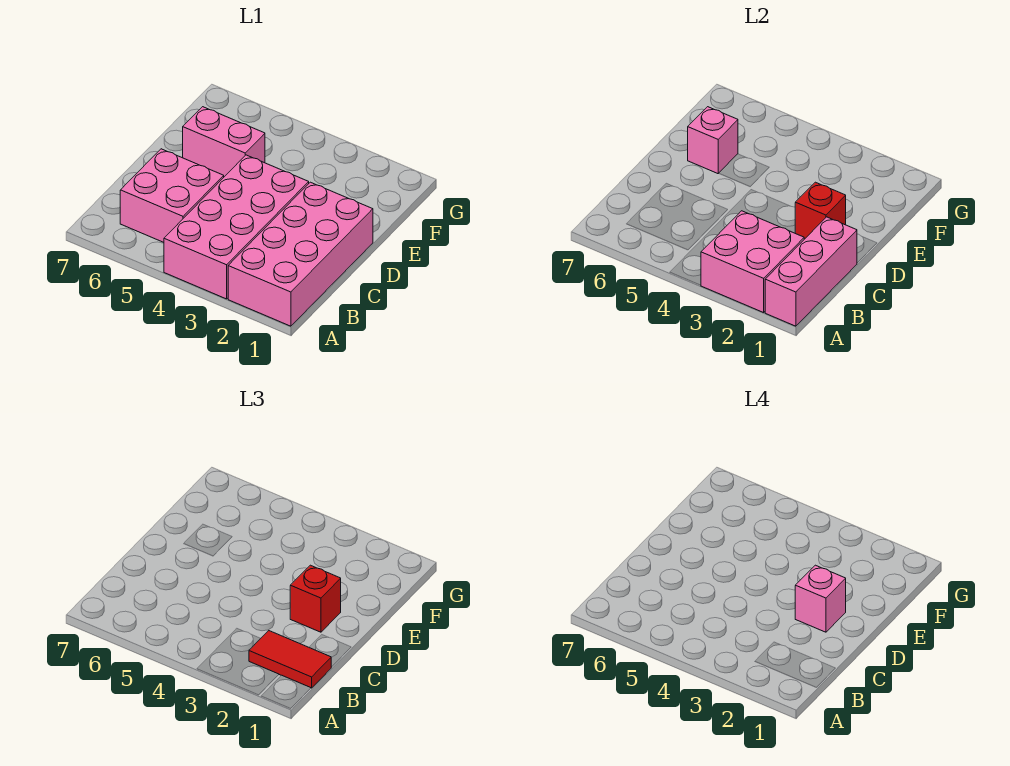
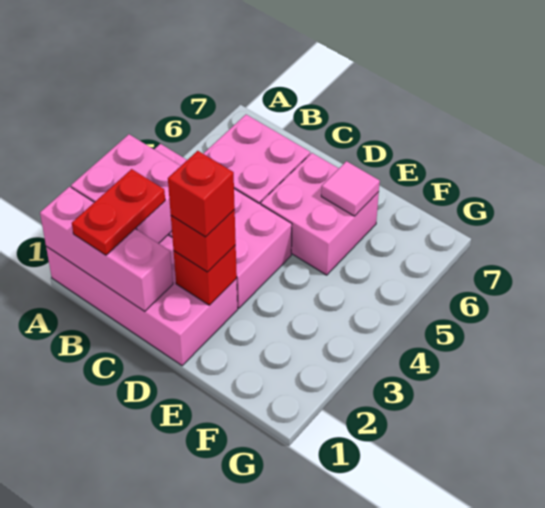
red 1x2 tile [249,631,331,688] -> red 1x2 plate [72,169,165,255]
pink 1x1 brick [795,565,846,632] -> red 1x1 brick [168,151,235,237]
pink 1x2 brick [183,107,265,177] -> pink 2x2 brick [261,153,379,275]
pink 1x1 brick [688,107,738,174] -> pink 1x1 tile [321,161,380,216]

